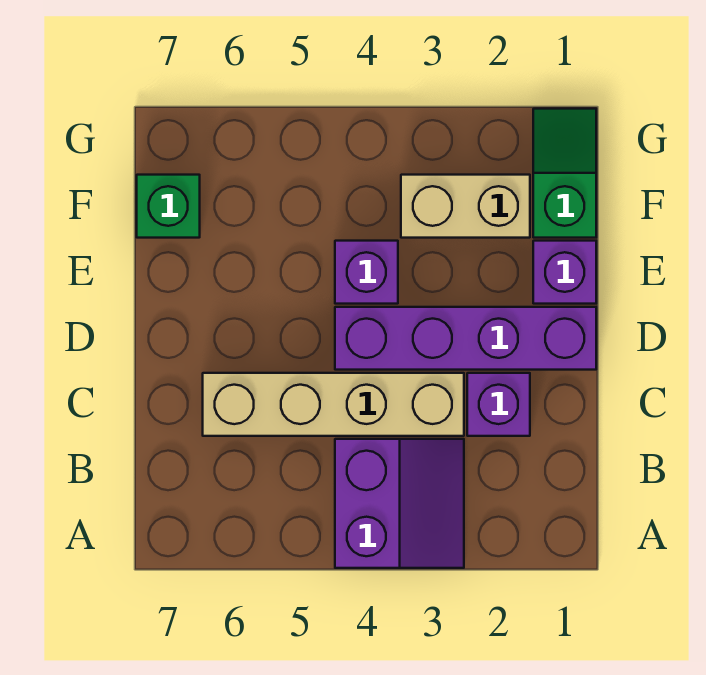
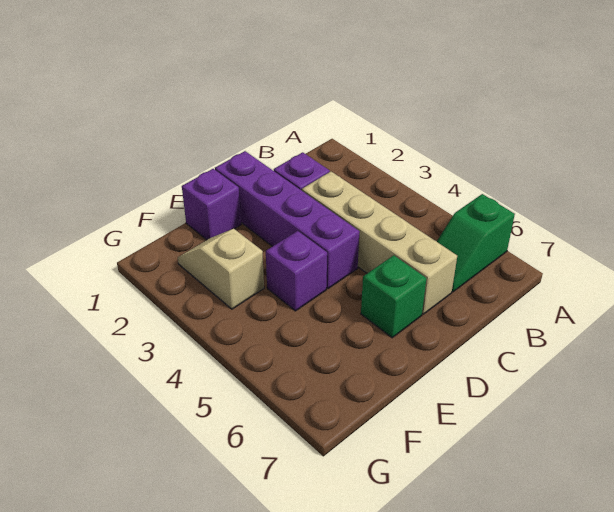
purple 2x2 slope [335,439,464,568] -> none
green 1x2 slope [533,109,596,238] -> green 1x2 slope moved to [437,194,515,292]
tan 1x2 brick [401,175,530,238] -> tan 1x2 slope [178,229,264,309]
green 1x1 brick [137,175,200,238] -> green 1x1 brick moved to [361,255,427,338]

